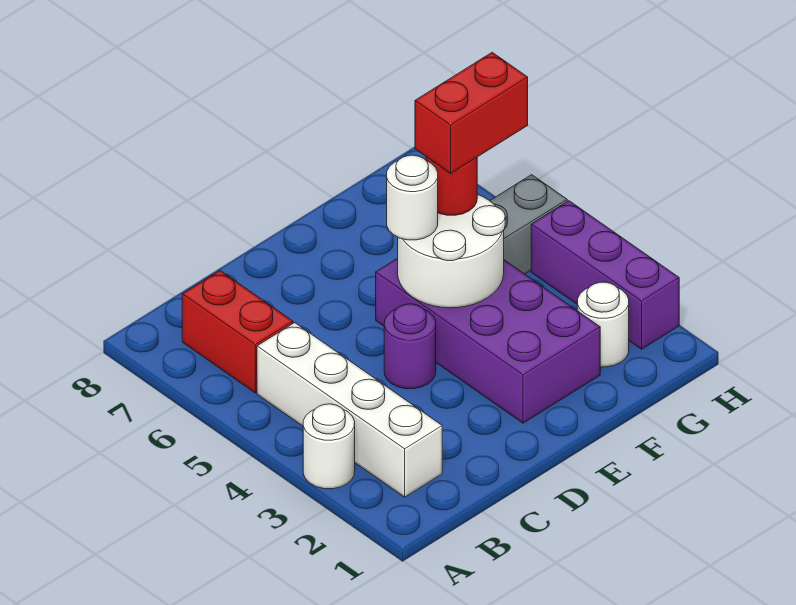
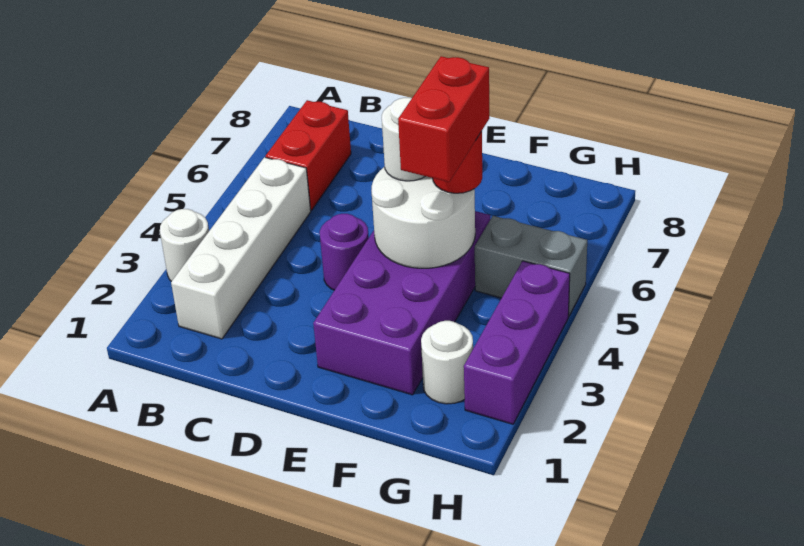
red 1x2 brick [415,52,528,173] -> red 1x2 brick turned to [398,56,489,182]

